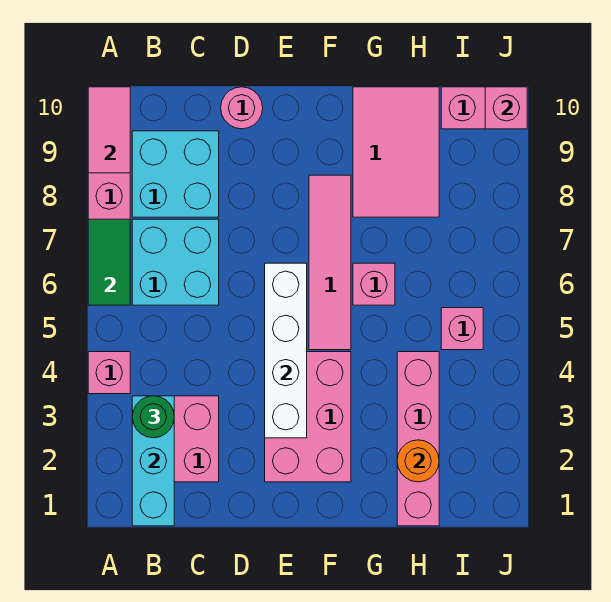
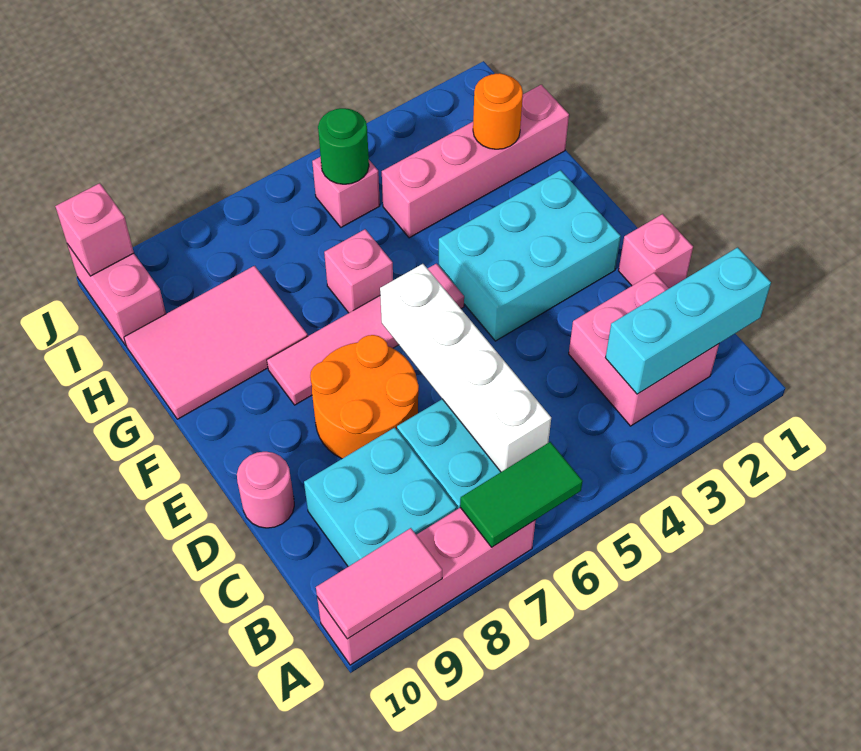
pink 1x1 brick [88,352,130,394] -> pink 1x1 brick moved to [619,214,693,288]
green 1x1 round brick [132,396,174,438] -> green 1x1 round brick moved to [318,108,369,184]
none -> orange 2x2 round brick [310,335,419,459]
pink 2x3 brick [265,352,351,482] -> cyan 2x3 brick [439,170,621,341]
white 1x4 brick [265,263,307,438] -> white 1x4 brick turned to [380,264,551,472]

